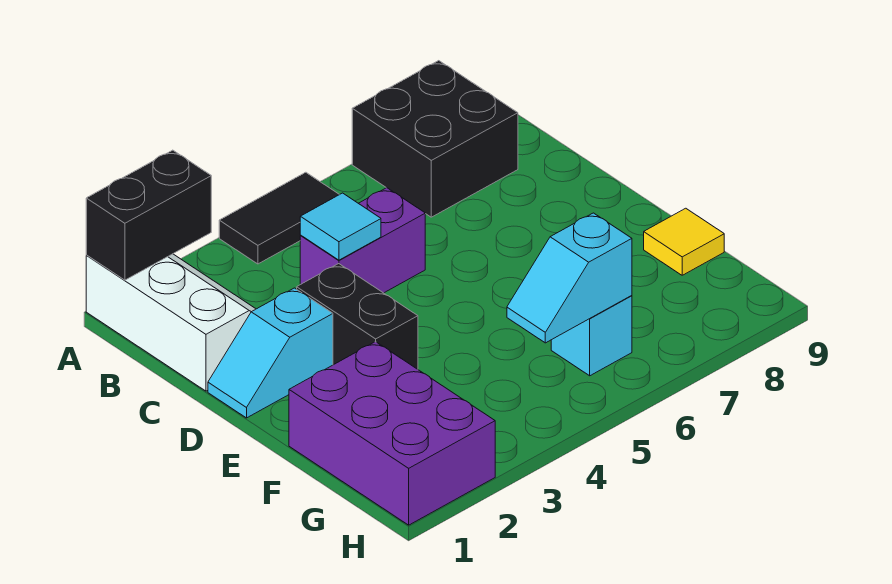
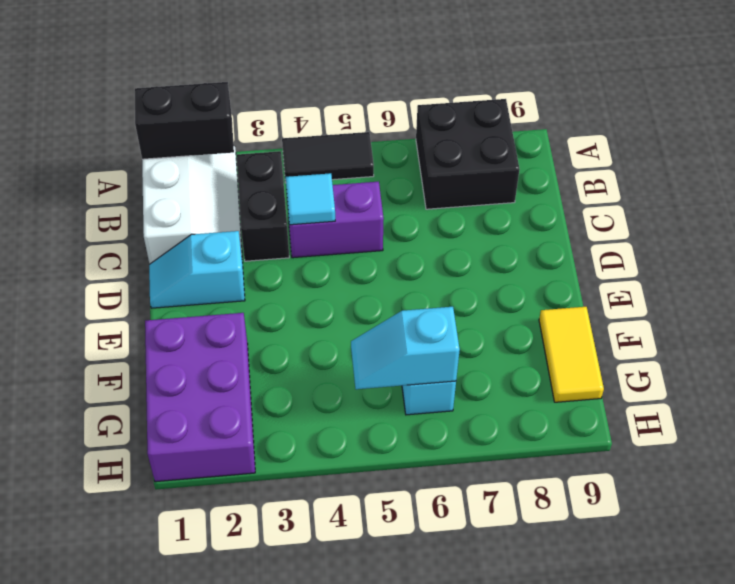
black 1x2 brick [297,264,418,369] -> black 1x2 brick moved to [236,151,289,261]
yellow 1x1 tile [644,208,724,275] -> yellow 1x2 tile [539,307,604,402]

